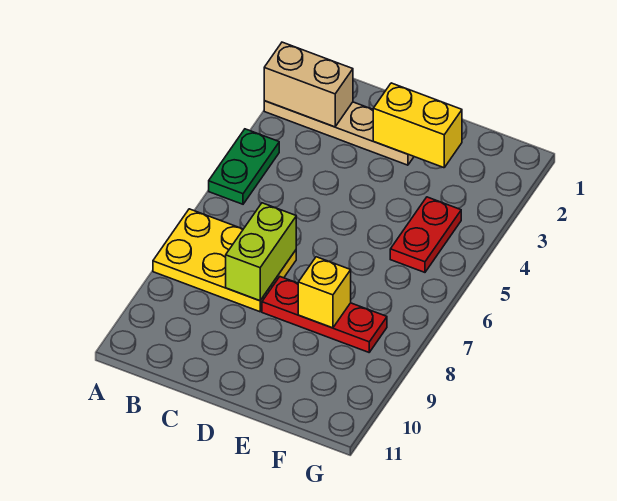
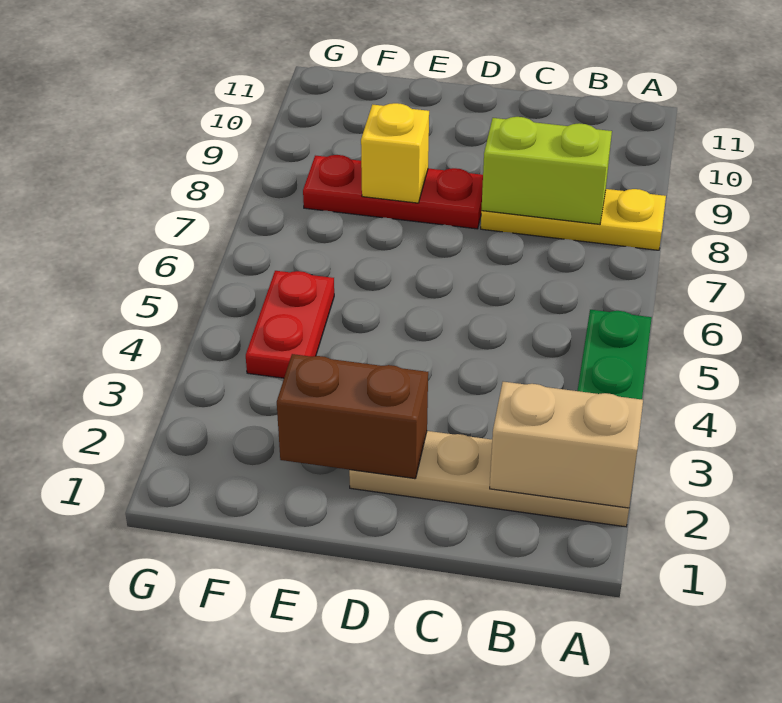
yellow 2x3 plate [153,209,296,312] -> yellow 1x3 plate [481,189,666,250]
lime 1x2 brick [226,203,296,301] -> lime 1x2 brick turned to [481,117,612,224]
yellow 1x2 brick [373,83,462,168] -> brown 1x2 brick [277,354,428,479]

